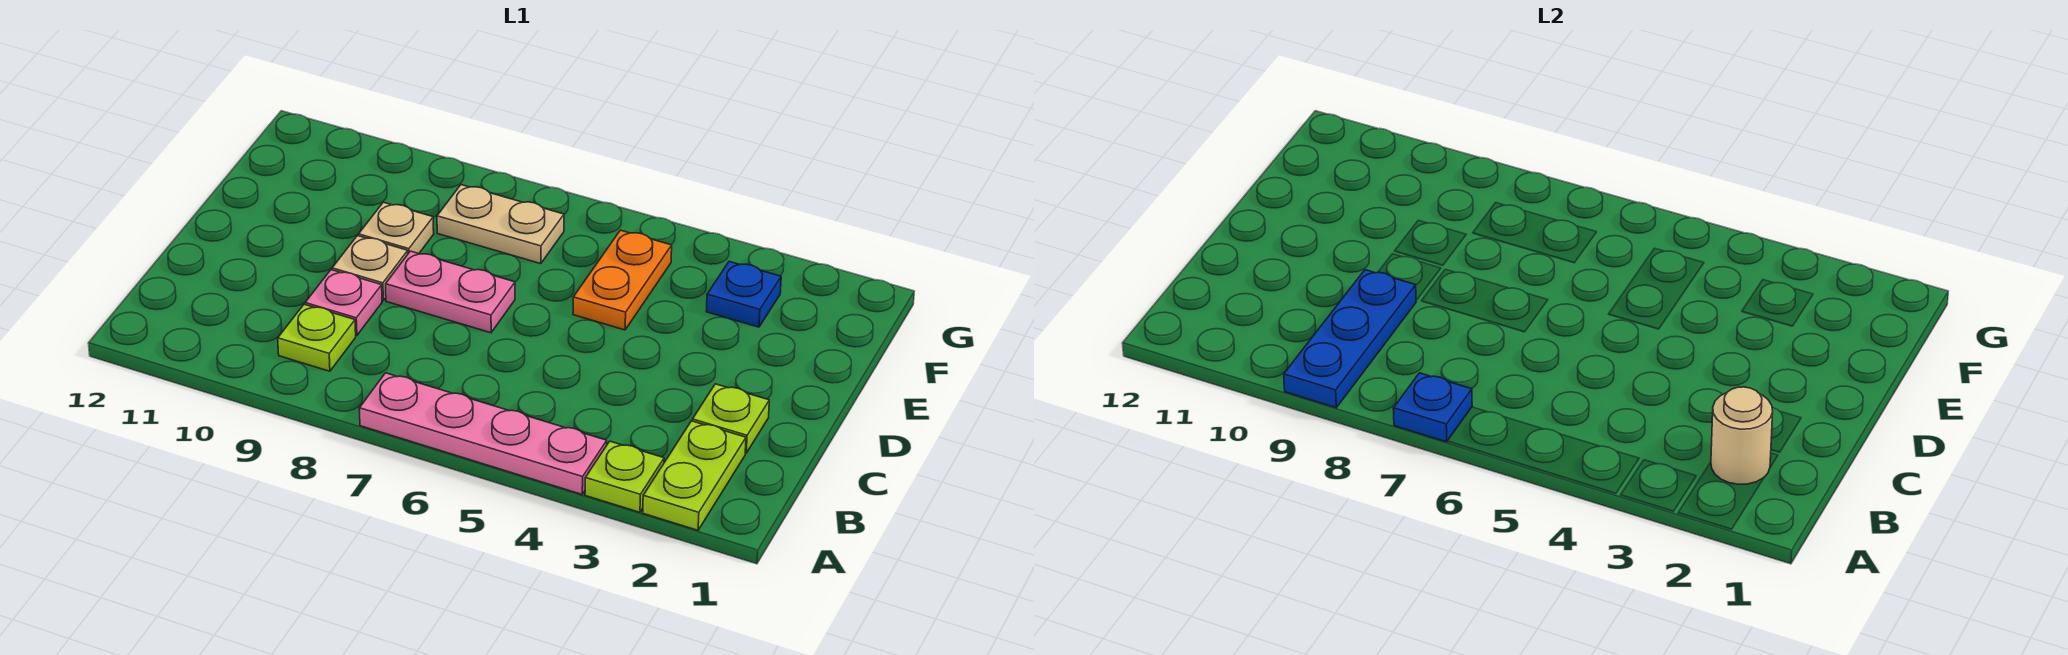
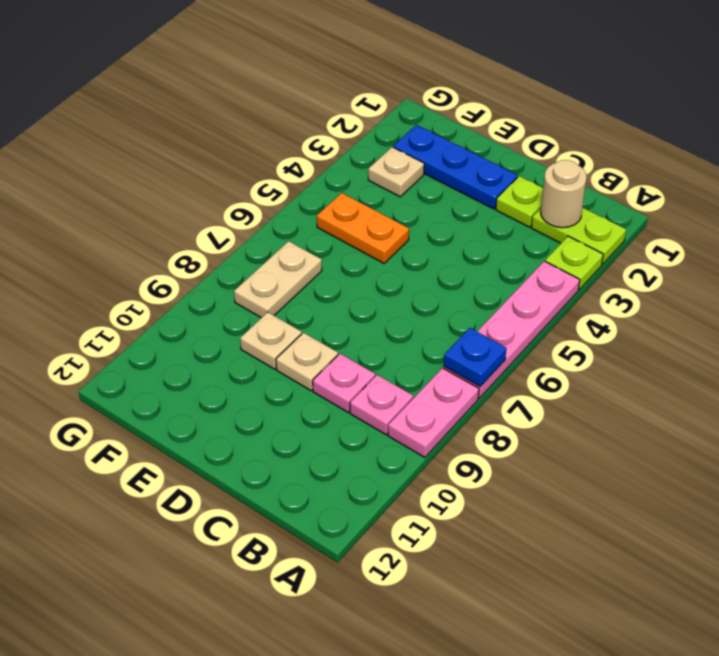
blue 1x3 plate [1284,270,1416,408] -> blue 1x3 plate moved to [393,125,518,209]
lime 1x1 plate [278,304,356,371] -> pink 1x1 plate [350,375,413,435]
pink 1x2 plate [386,251,515,333] -> pink 1x2 plate moved to [388,368,479,457]
blue 1x1 plate [706,262,781,327] -> tan 1x1 plate [368,147,424,197]

